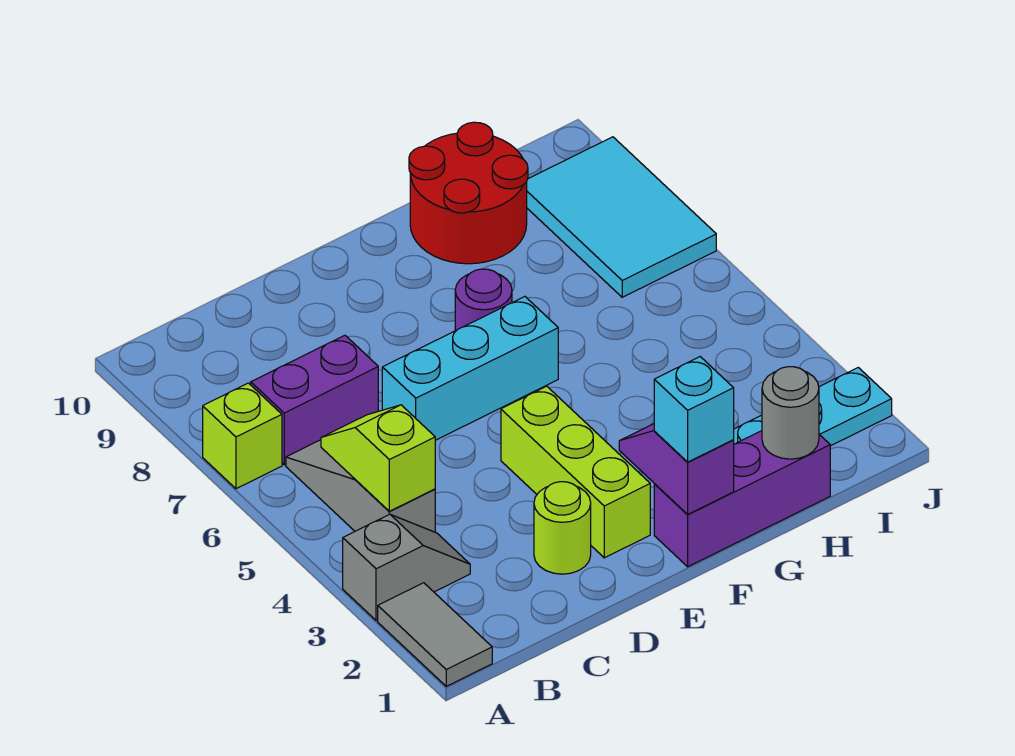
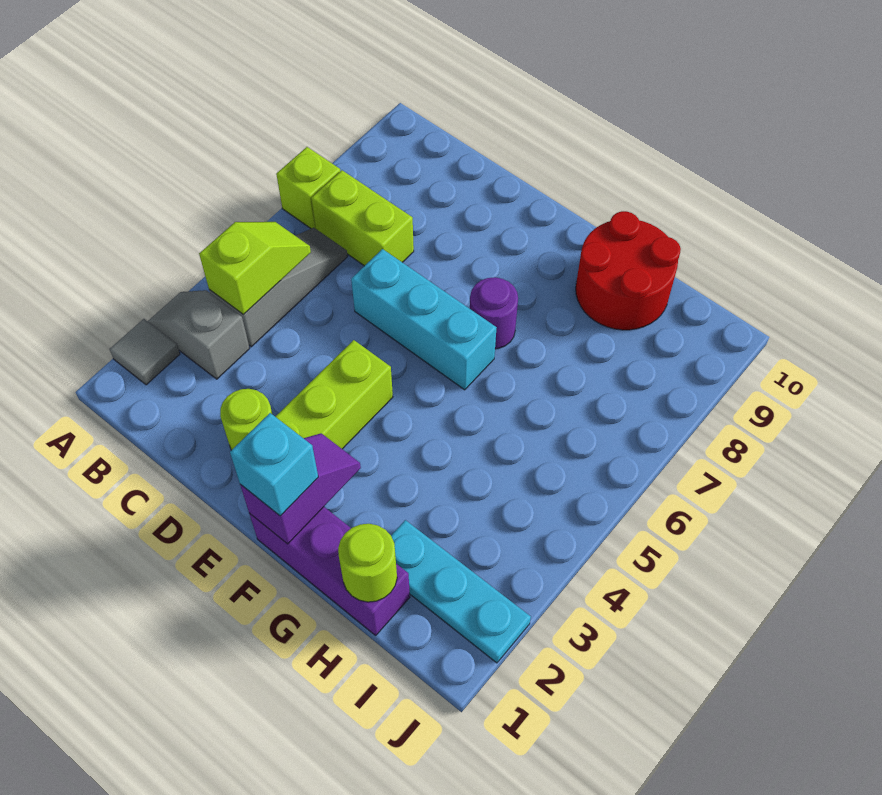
grey 1x2 tile [378,583,492,686] -> grey 1x1 tile [110,319,180,385]
grey 1x2 slope [343,514,470,621] -> grey 1x2 slope turned to [148,290,250,379]
purple 1x2 brick [251,335,378,465] -> lime 1x2 brick [311,170,414,266]
grey 1x1 round brick [762,367,819,459] -> lime 1x1 round brick [338,524,397,602]
cyan 2x3 tile [527,137,716,297] -> none

